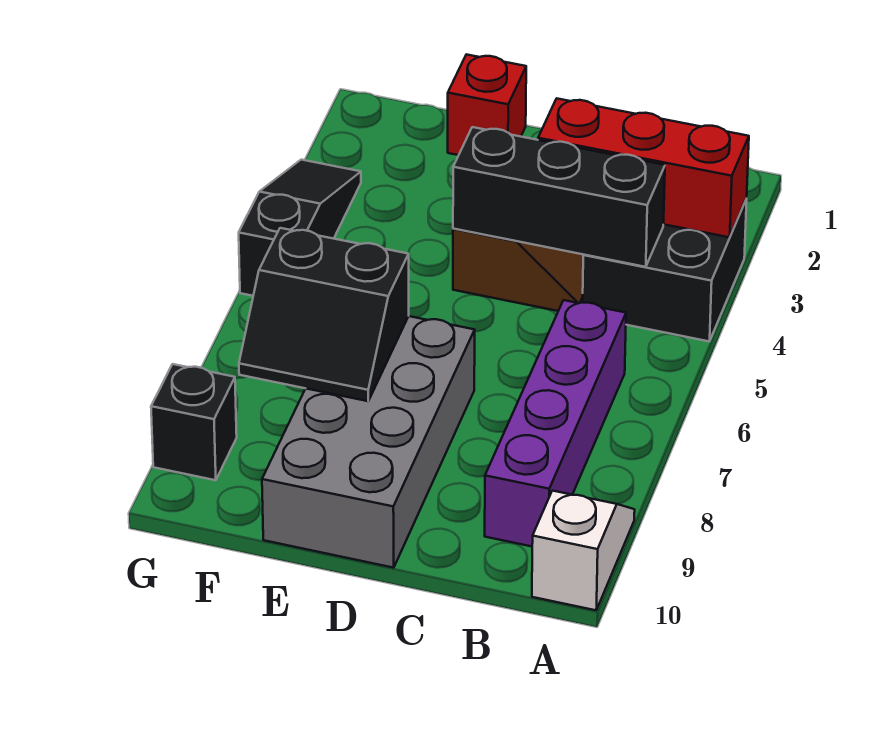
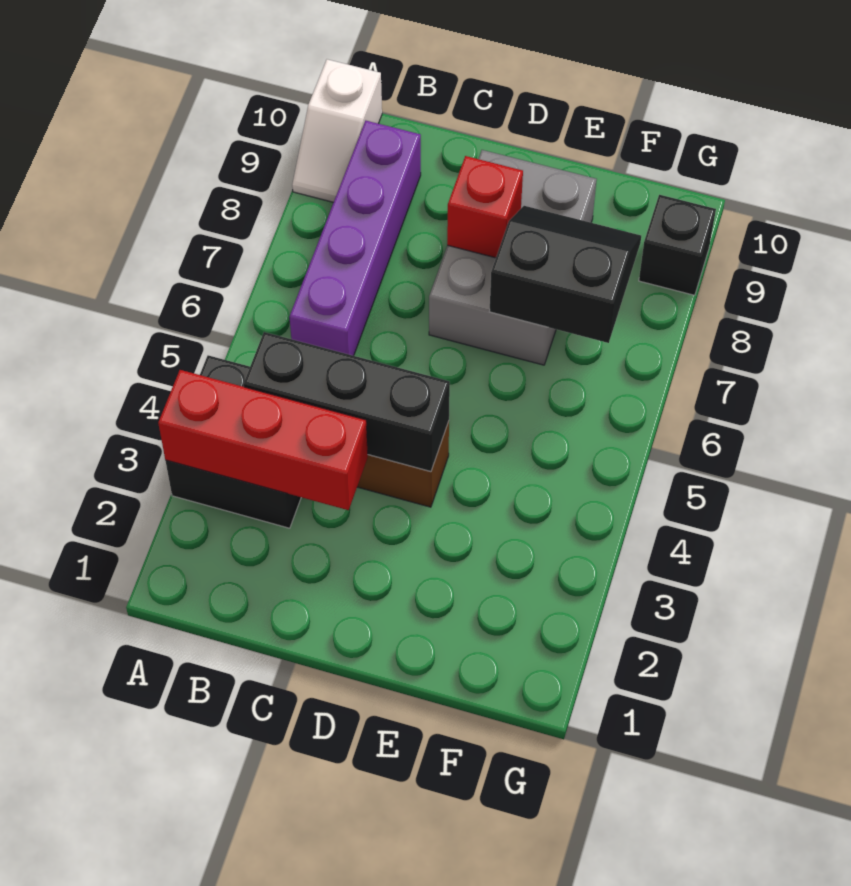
grey 2x4 brick [262,316,475,568] -> grey 2x3 brick [429,150,597,365]
red 1x1 brick [448,54,526,155] -> red 1x1 brick moved to [447,156,523,258]
black 1x3 slope [239,160,361,296] -> none

